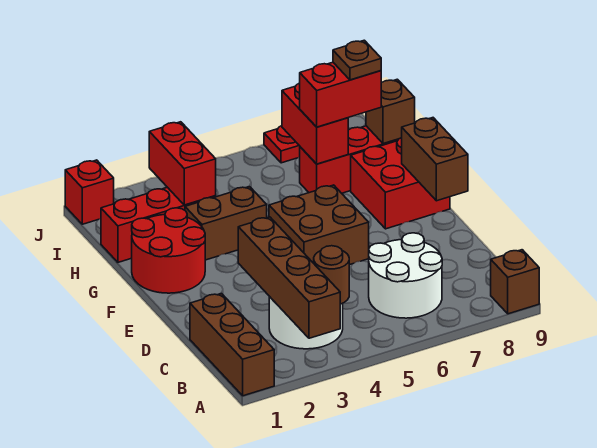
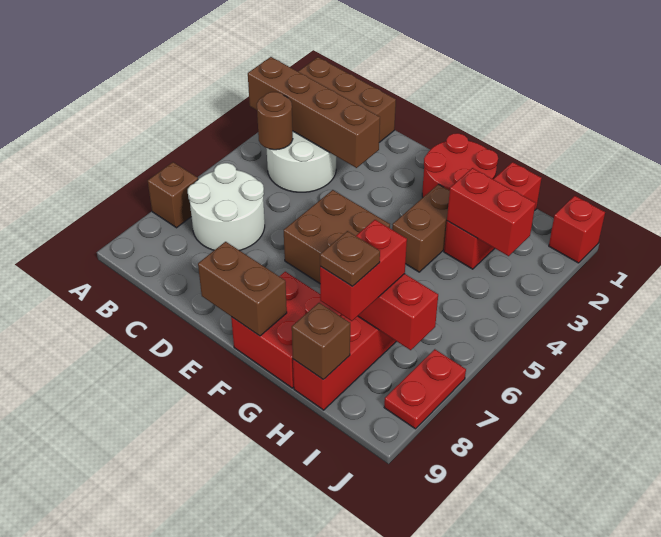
brown 1x1 brick [491,250,539,314] -> brown 1x1 brick moved to [148,162,198,228]

